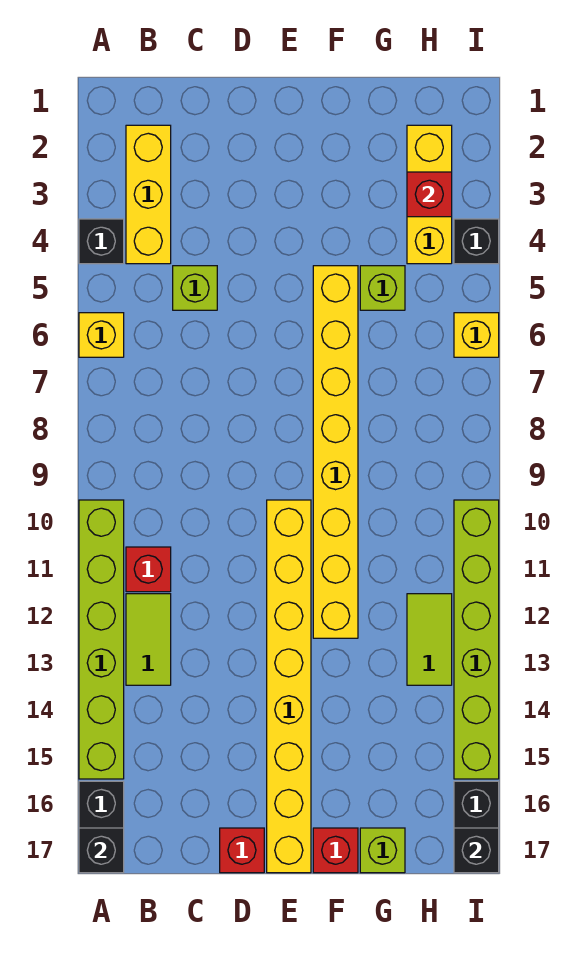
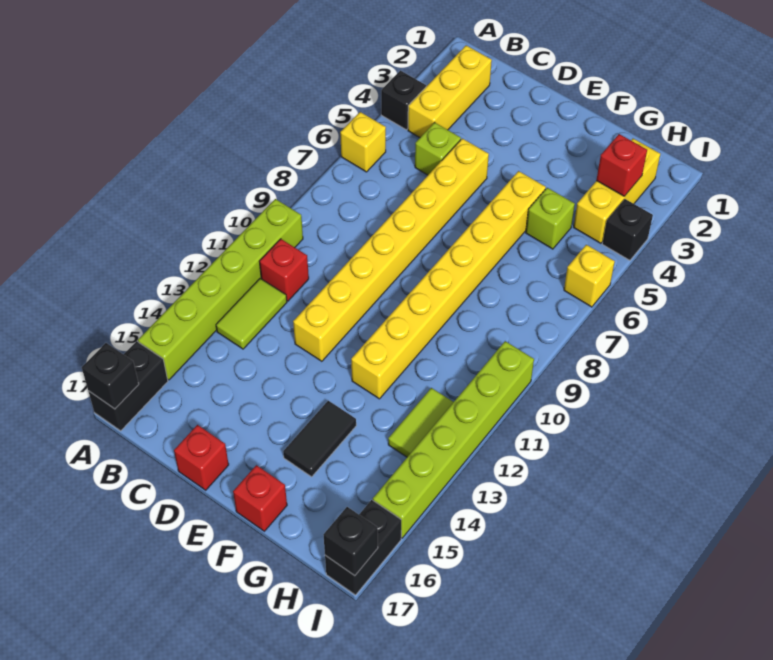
yellow 1x8 brick [267,500,311,873] -> yellow 1x8 brick moved to [293,138,489,361]
none -> black 1x2 tile [283,401,356,477]
lime 1x1 brick [360,828,405,873] -> none

